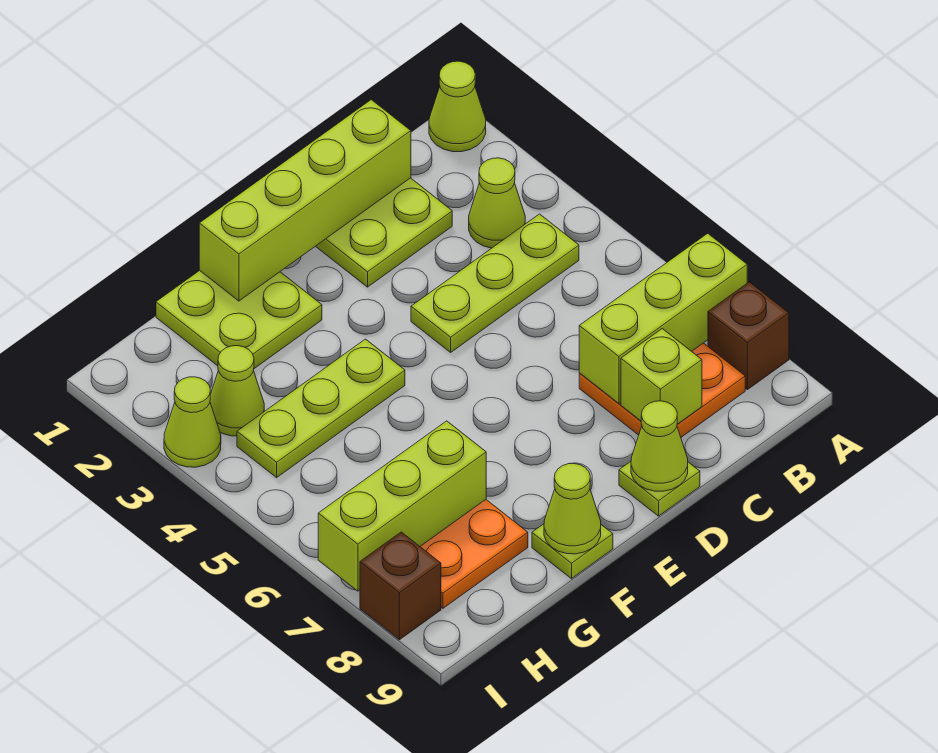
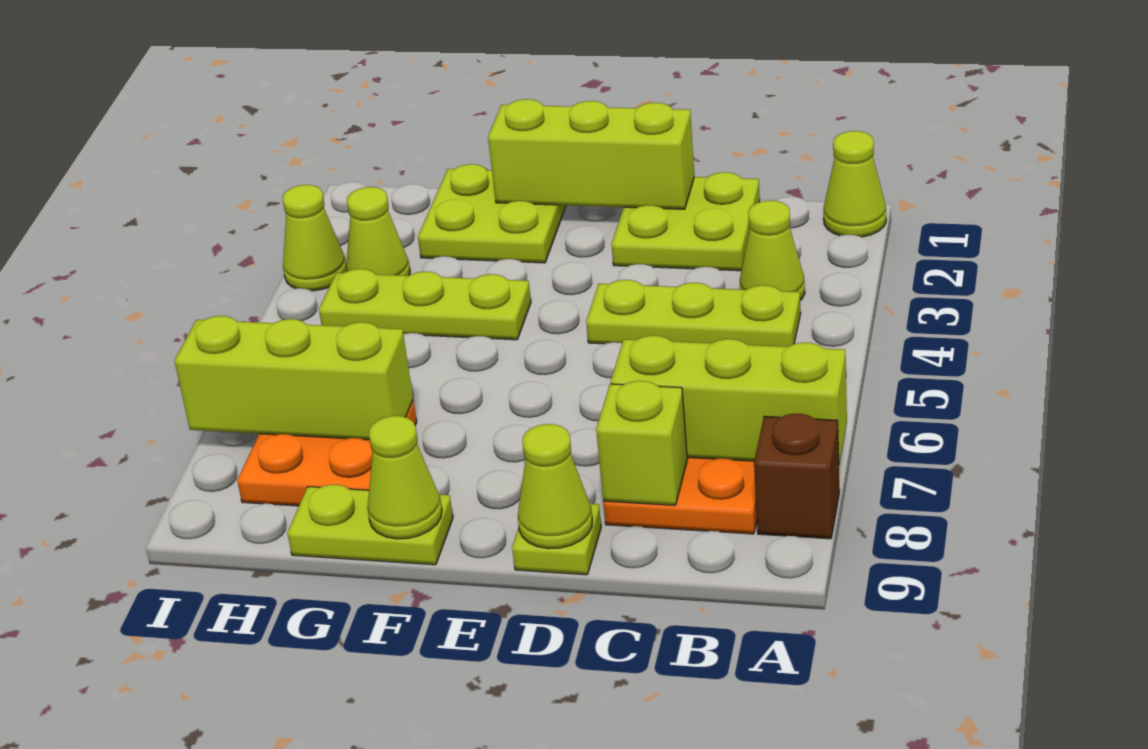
lime 1x4 brick [199,100,411,301] -> lime 1x3 brick [488,99,694,209]
lime 1x1 plate [532,524,613,579] -> lime 1x2 plate [287,484,453,565]
brown 1x1 brick [360,532,441,640] -> none

